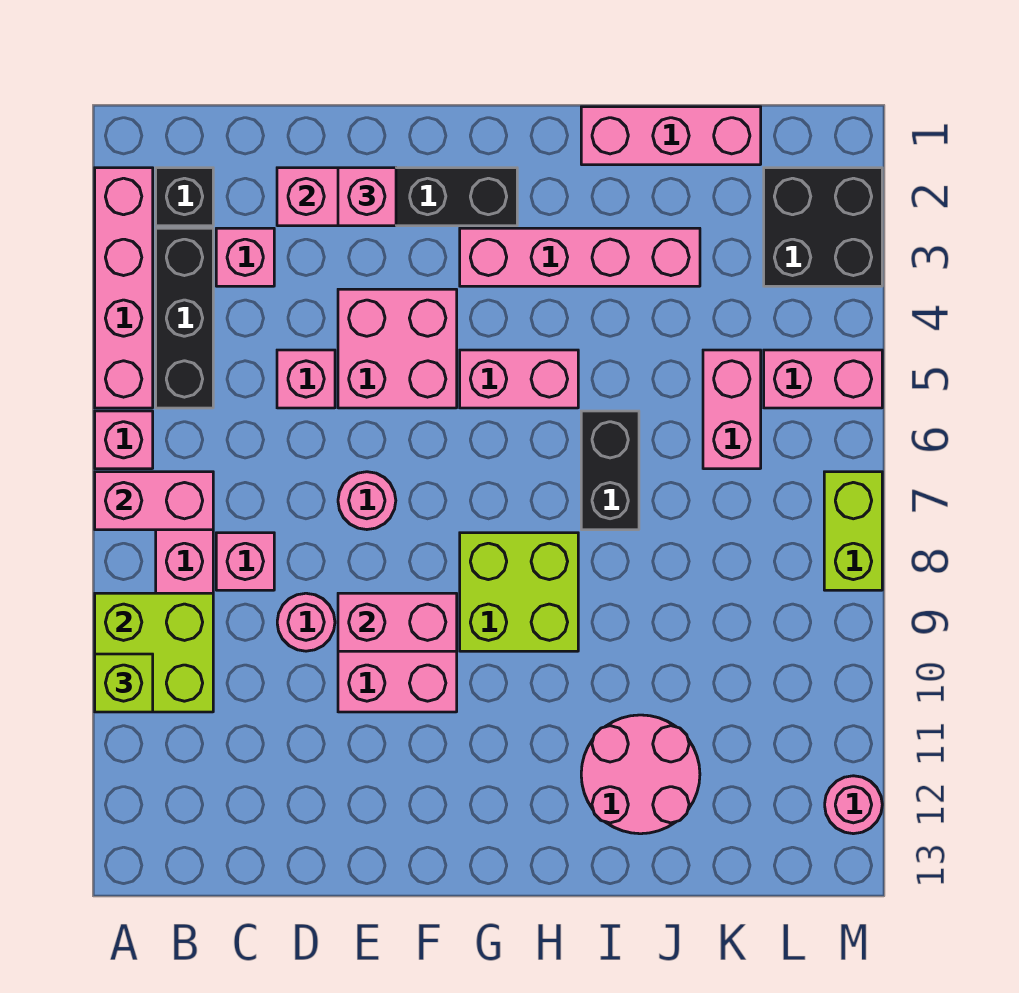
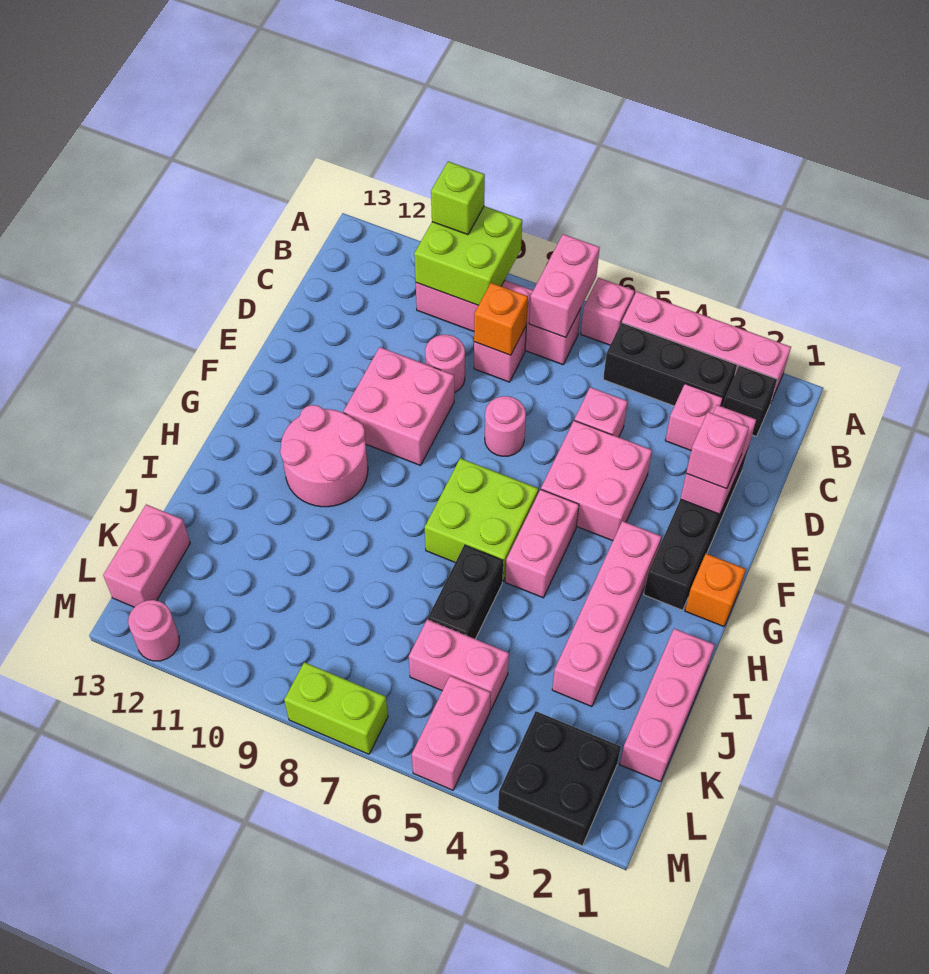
none -> orange 1x1 brick [474,283,528,355]
pink 1x2 brick [338,593,457,651] -> pink 1x2 brick moved to [103,504,190,607]
none -> orange 1x1 brick [685,554,746,627]
lime 2x2 brick [460,533,578,651] -> lime 2x2 brick moved to [425,458,538,581]
black 1x2 brick [581,411,639,530] -> black 1x2 brick turned to [428,545,503,639]
pink 2x2 round brick [581,715,700,834] -> pink 2x2 round brick moved to [280,405,368,507]

